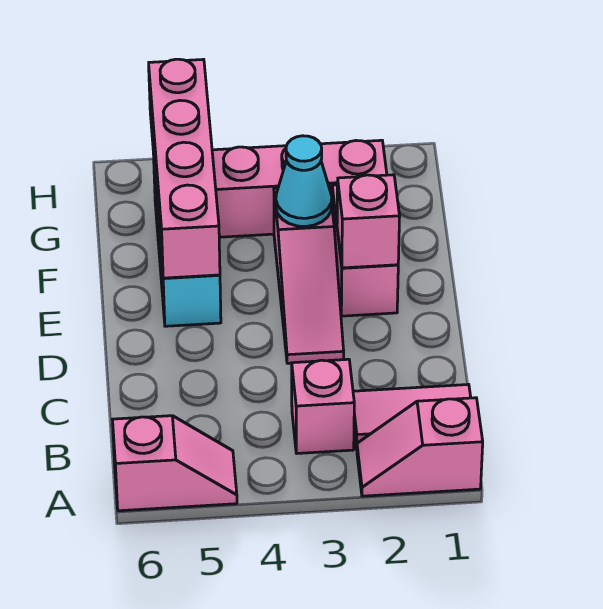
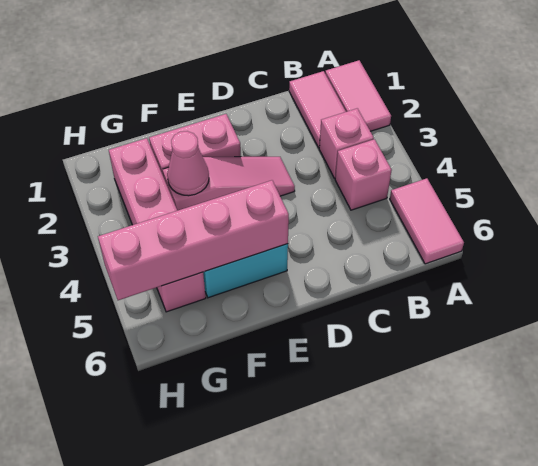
pink 1x2 slope [357,398,483,496] -> pink 1x2 tile [325,60,391,131]
pink 1x2 slope [113,416,237,511] -> pink 1x2 tile [390,178,464,264]
pink 1x1 brick [337,175,400,268] -> pink 1x1 brick moved to [335,139,392,210]
cyan 1x1 cone [276,136,332,227] -> pink 1x1 cone [167,131,209,196]

